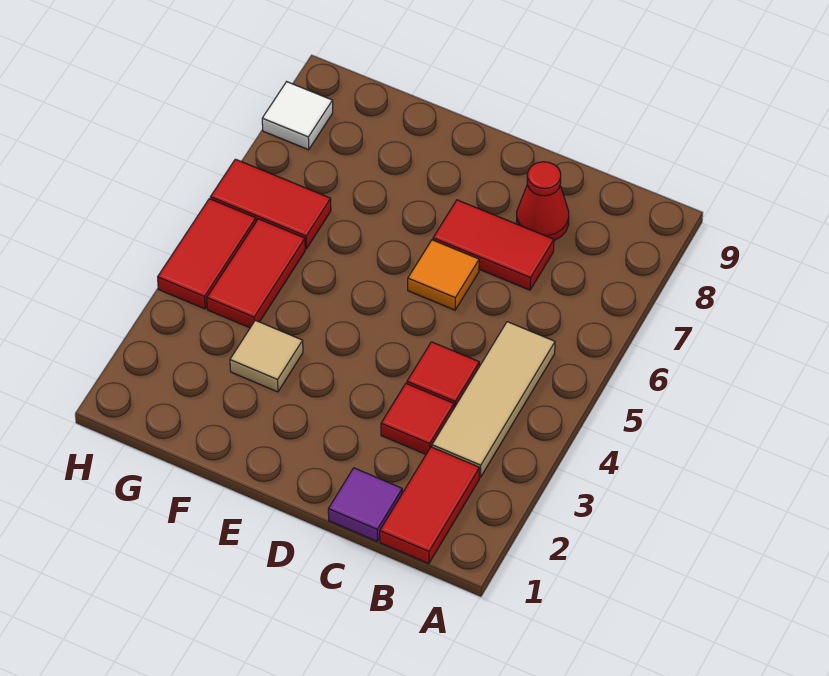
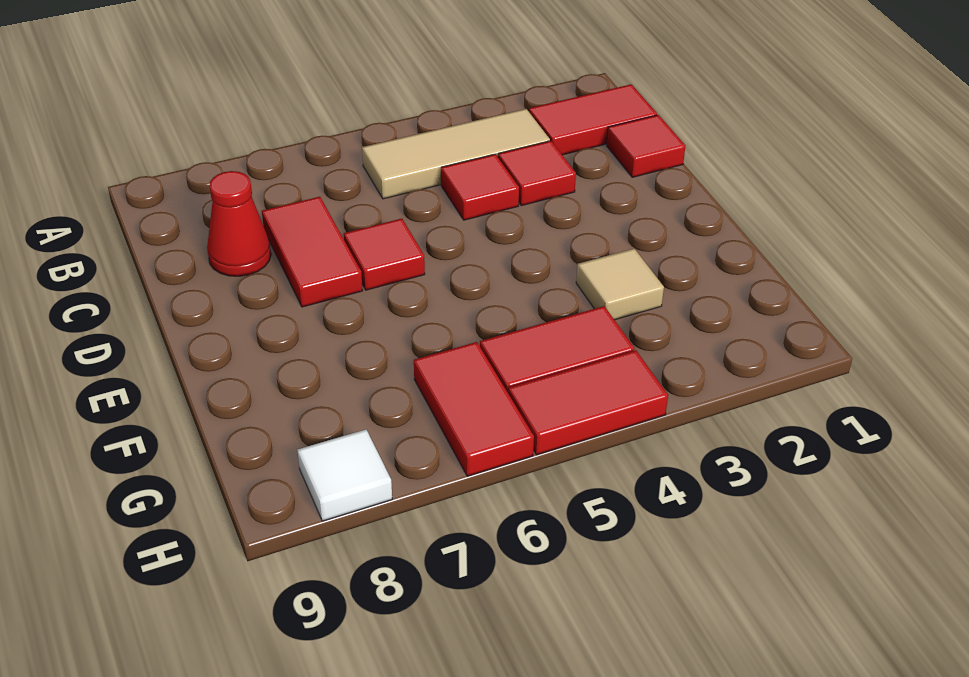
purple 1x1 tile [328,468,402,541] -> red 1x1 tile [607,115,685,177]
orange 1x1 tile [408,240,479,310] -> red 1x1 tile [344,219,425,290]

